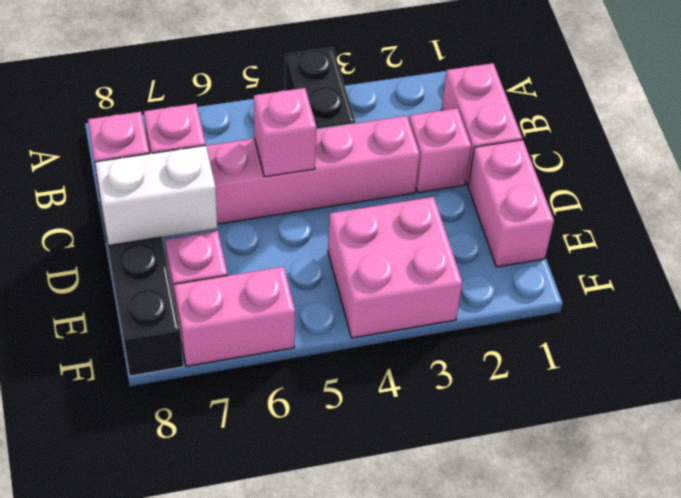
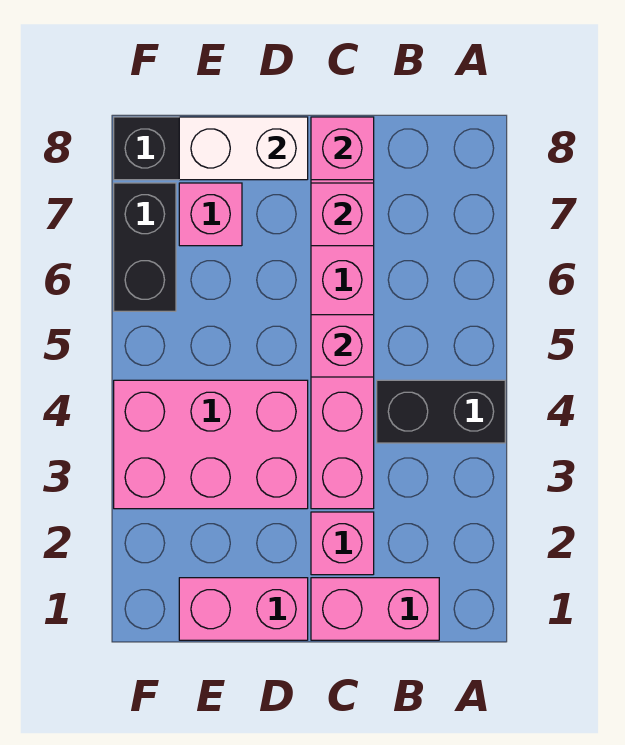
white 1x2 brick [95,145,217,246] -> white 1x2 brick turned to [179,117,308,180]
pink 2x2 brick [328,197,462,338] -> pink 2x3 brick [114,380,308,509]
pink 1x2 brick [174,267,295,366] -> black 1x2 brick [114,183,176,311]

